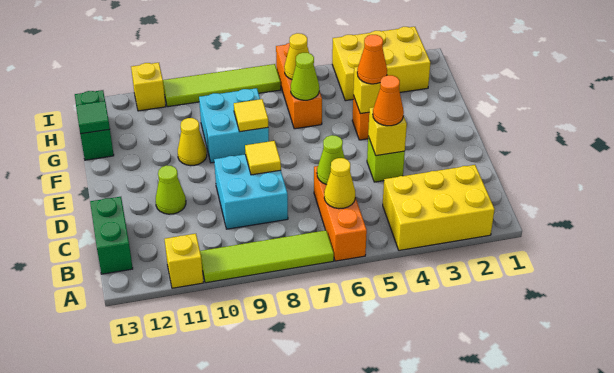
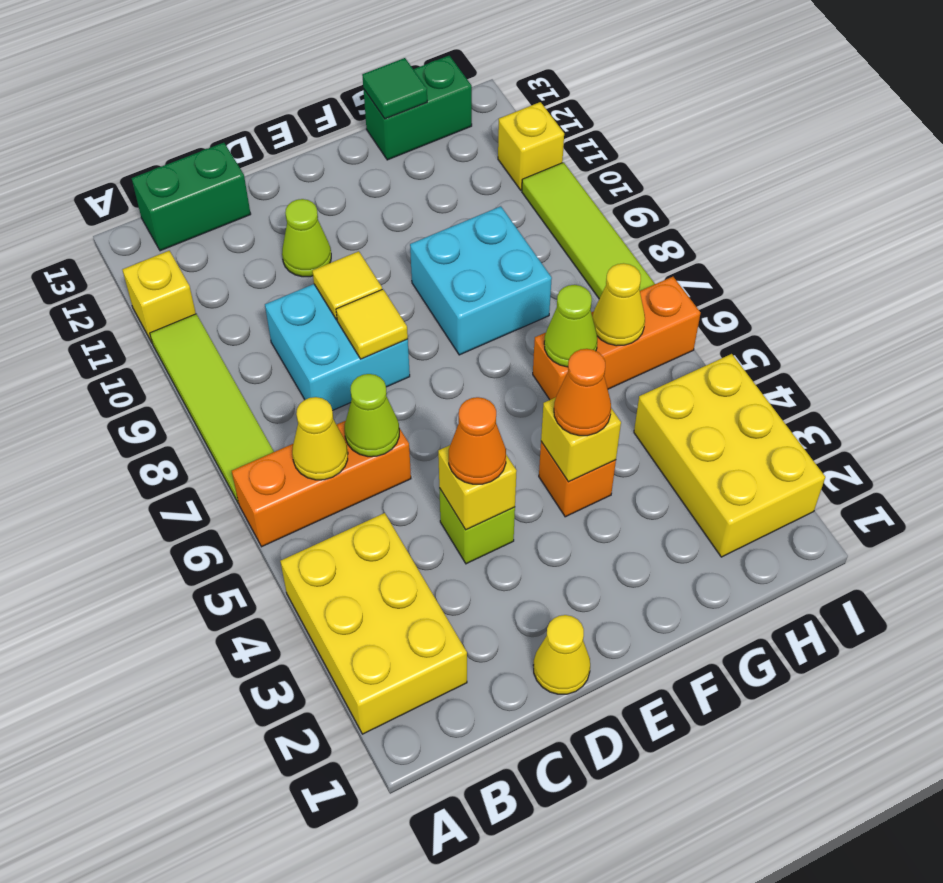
yellow 1x1 tile [234,99,268,132] -> yellow 1x1 tile moved to [312,251,382,320]
yellow 1x1 cone [178,118,207,166] -> yellow 1x1 cone moved to [533,615,590,694]

